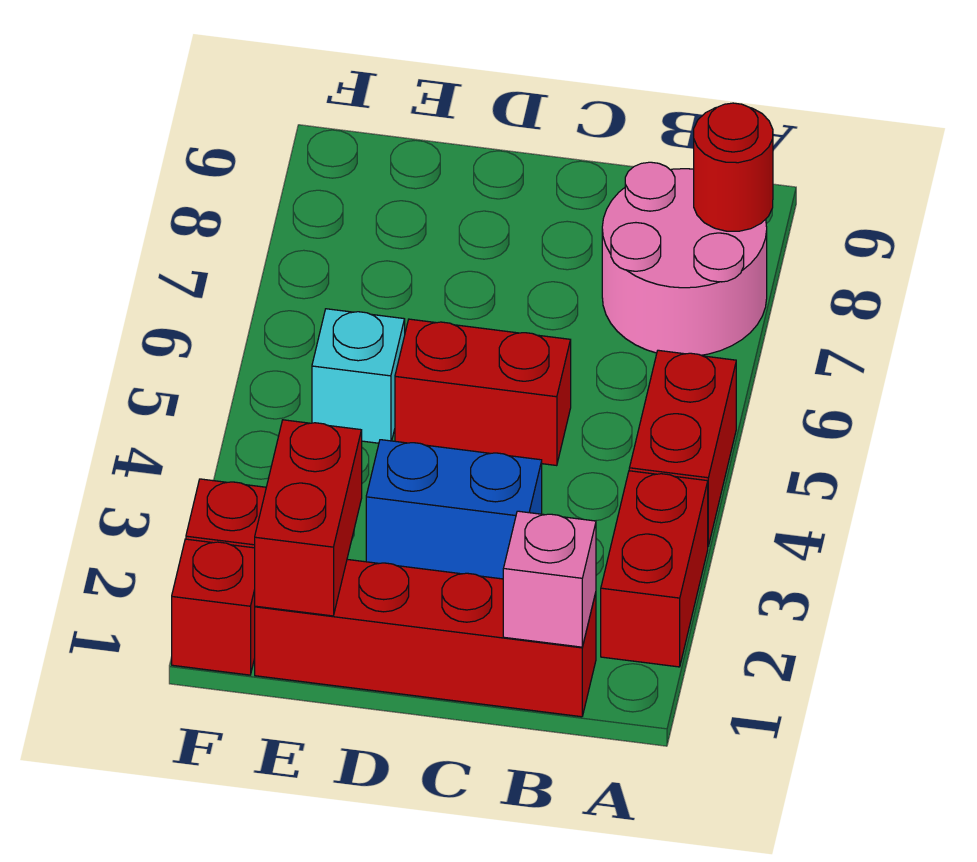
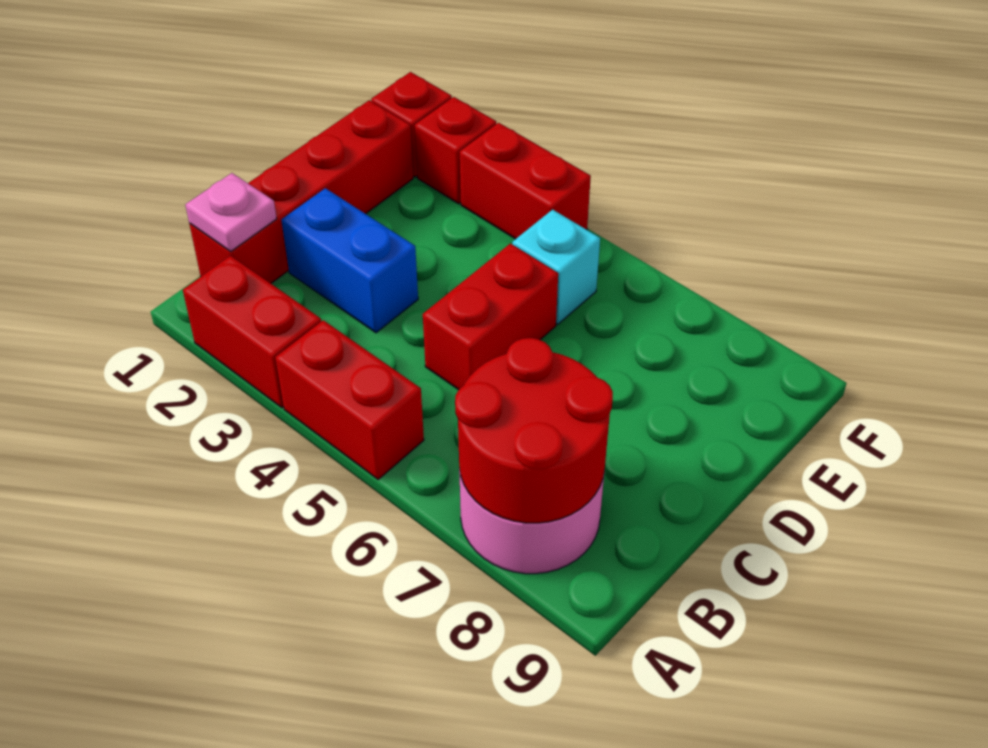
red 1x1 round brick [694,103,773,231] -> red 2x2 round brick [455,338,613,523]
pink 1x1 brick [503,511,596,647] -> pink 1x1 plate [185,173,277,251]
blue 1x2 brick [366,440,542,579] -> blue 1x2 brick turned to [281,188,418,333]
red 1x2 brick [255,420,362,616] -> red 1x2 brick moved to [460,123,591,239]

